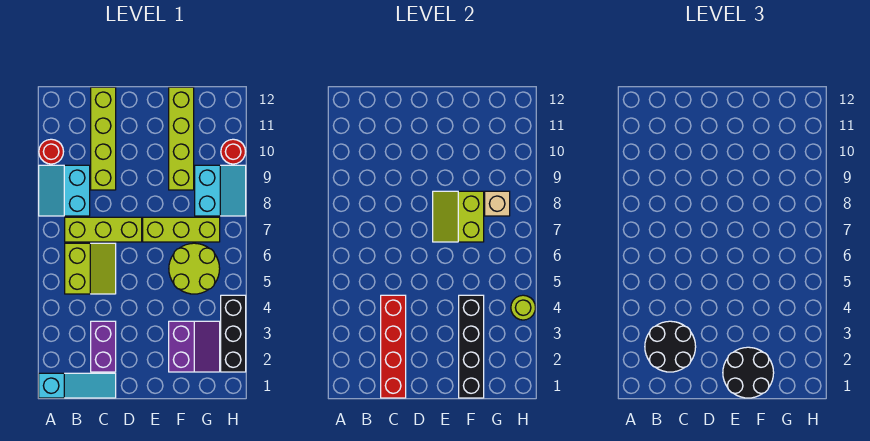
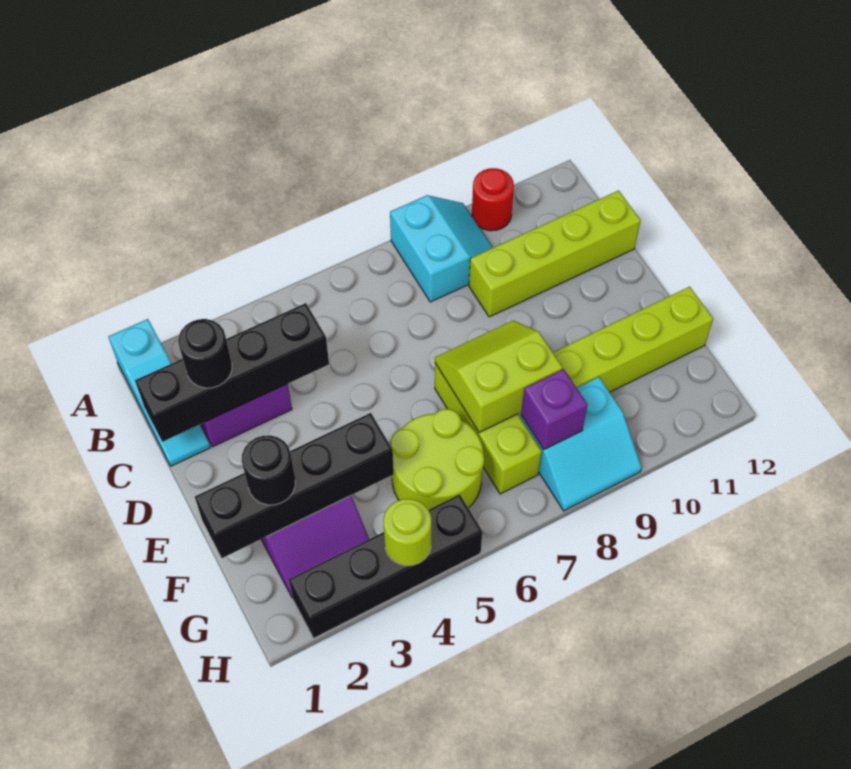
cyan 2x2 slope [39,165,90,216] -> cyan 2x2 slope turned to [390,195,493,302]
black 2x2 round brick [645,321,696,372] -> black 1x1 round brick [178,319,232,388]
lime 2x2 slope [65,243,116,294] -> none
lime 1x3 brick [65,217,142,242] -> none
red 1x4 brick [381,295,406,398] -> black 1x4 brick [135,303,329,442]
black 2x2 round brick [723,347,774,398] -> black 1x1 round brick [242,435,295,505]
tan 1x1 brick [485,191,510,216] -> purple 1x1 brick [521,369,587,449]
black 1x3 brick [221,295,246,372] -> black 1x4 brick [289,494,482,638]
red 1x1 round brick [221,139,246,164] -> none

